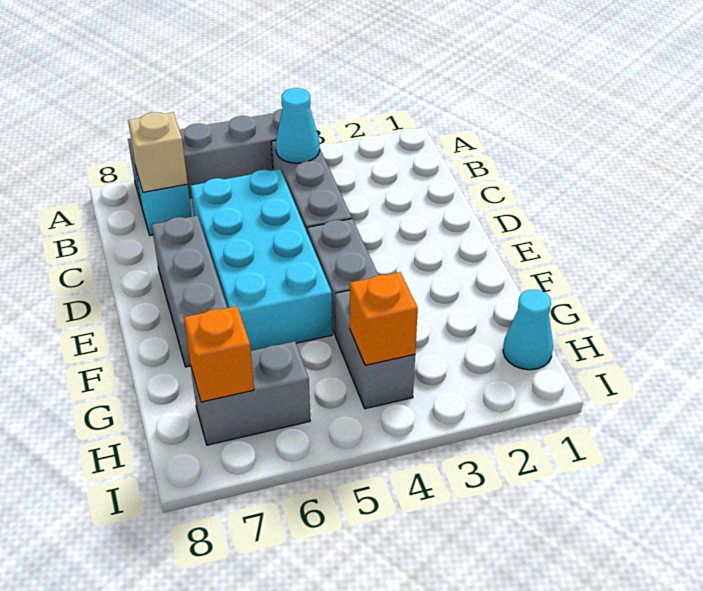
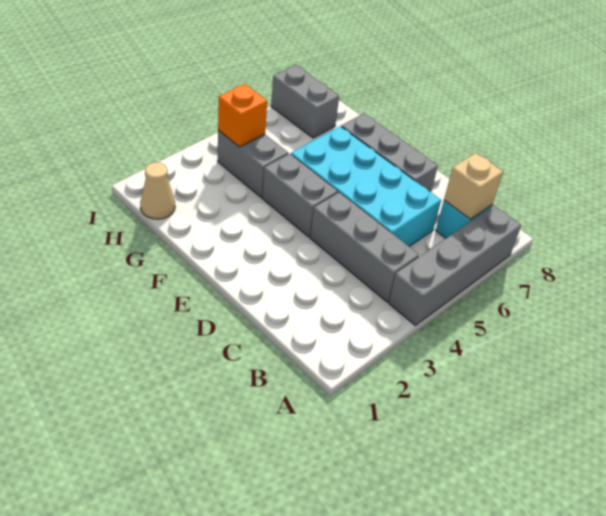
cyan 1x1 cone [276,88,320,163] -> none
cyan 1x1 cone [503,290,553,370] -> tan 1x1 cone [140,162,175,219]
grey 1x2 brick [191,341,310,445] -> grey 1x2 brick turned to [271,65,339,138]
orange 1x1 brick [184,306,254,402] -> none

